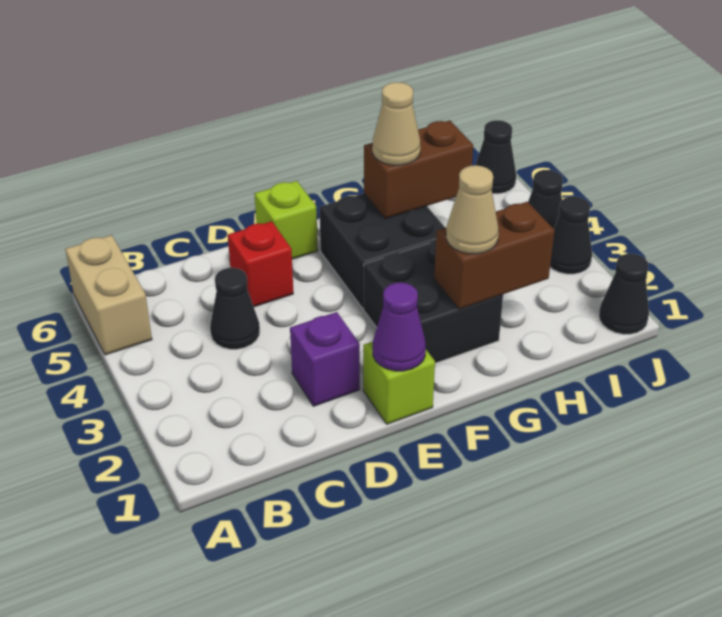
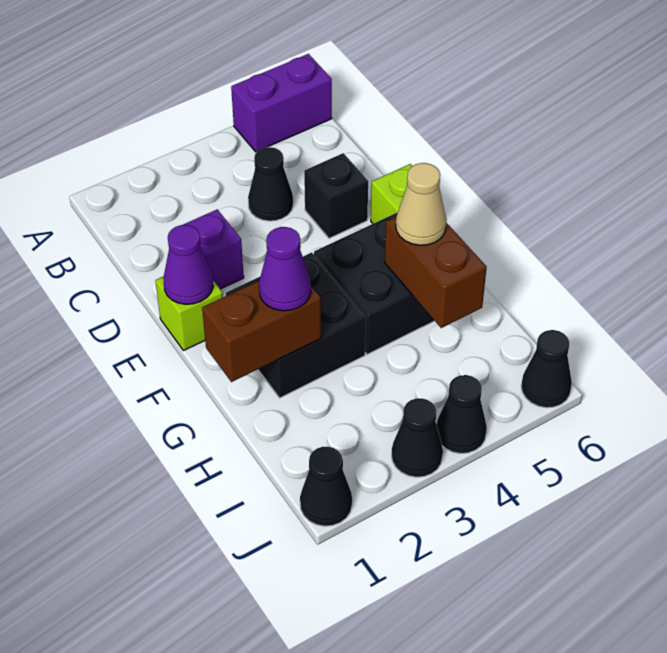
tan 1x2 brick [65,235,152,355] -> purple 1x2 brick [231,54,332,152]
red 1x1 brick [228,221,293,307] -> black 1x1 brick [304,153,368,238]
brown 1x2 brick [434,202,555,309] -> brown 1x2 brick turned to [202,281,321,382]
tan 1x1 cone [446,165,499,254] -> purple 1x1 cone [259,227,311,311]

